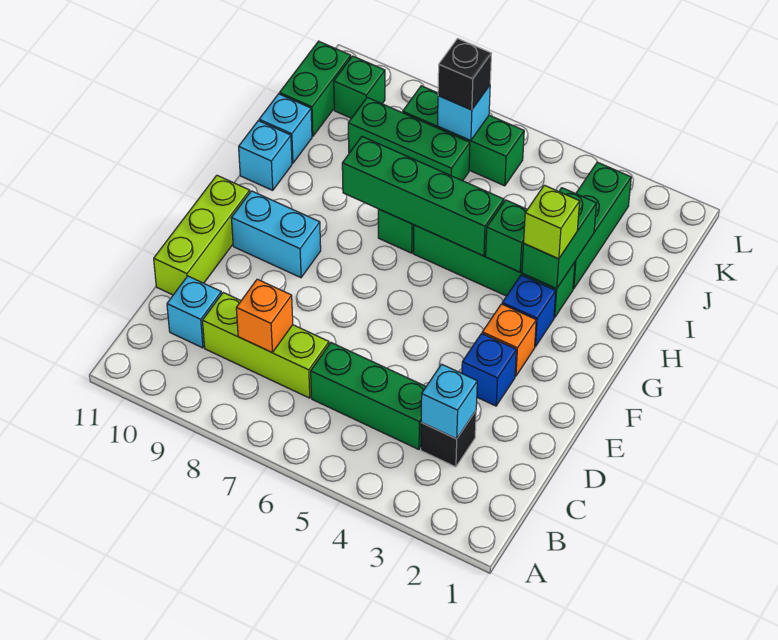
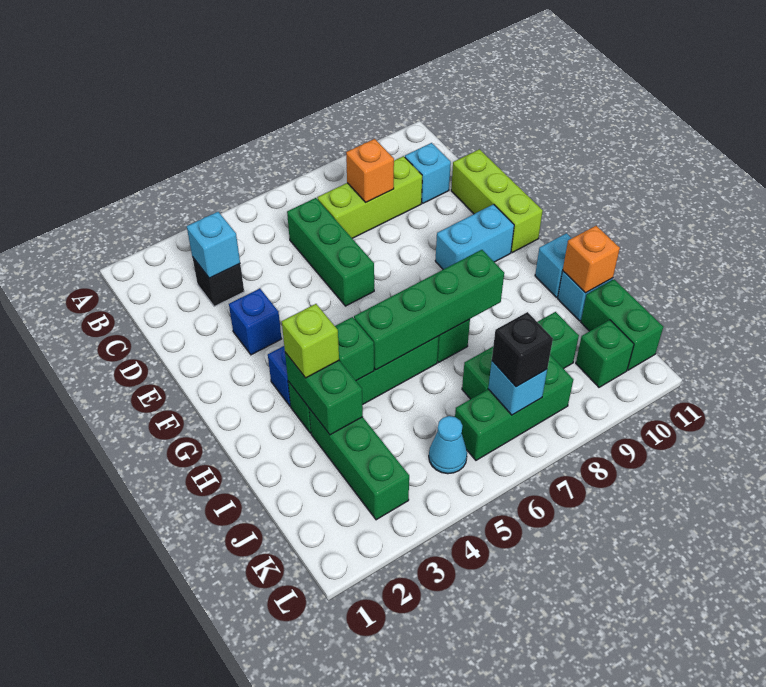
green 1x3 brick [311,343,426,450] -> green 1x3 brick turned to [287,198,374,306]
orange 1x1 brick [482,304,536,376] -> orange 1x1 brick moved to [563,226,620,293]
none -> cyan 1x1 cone [429,416,467,474]

